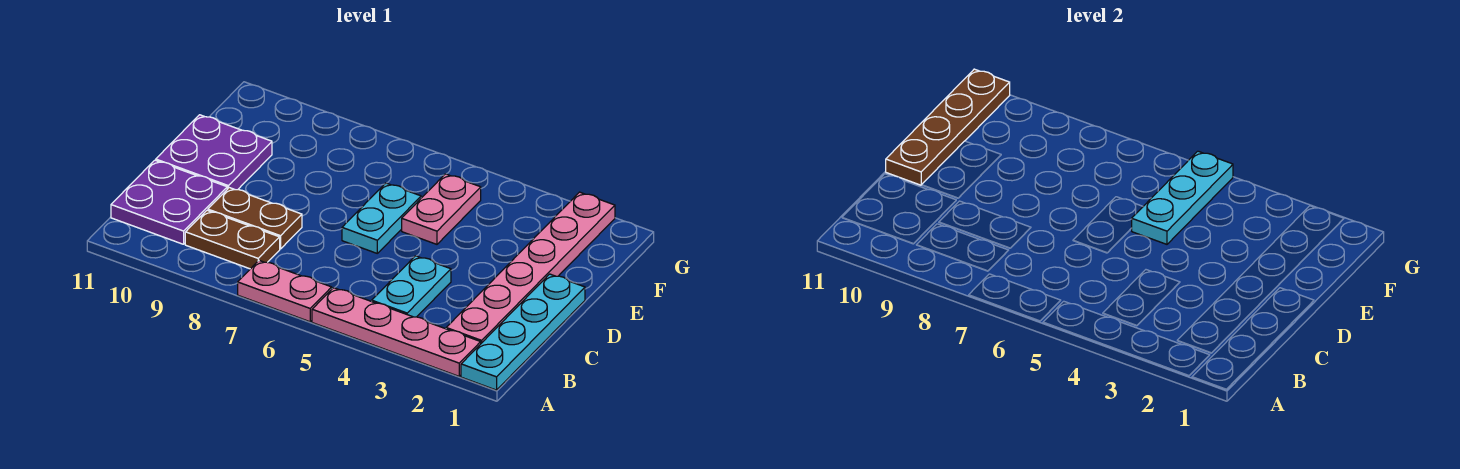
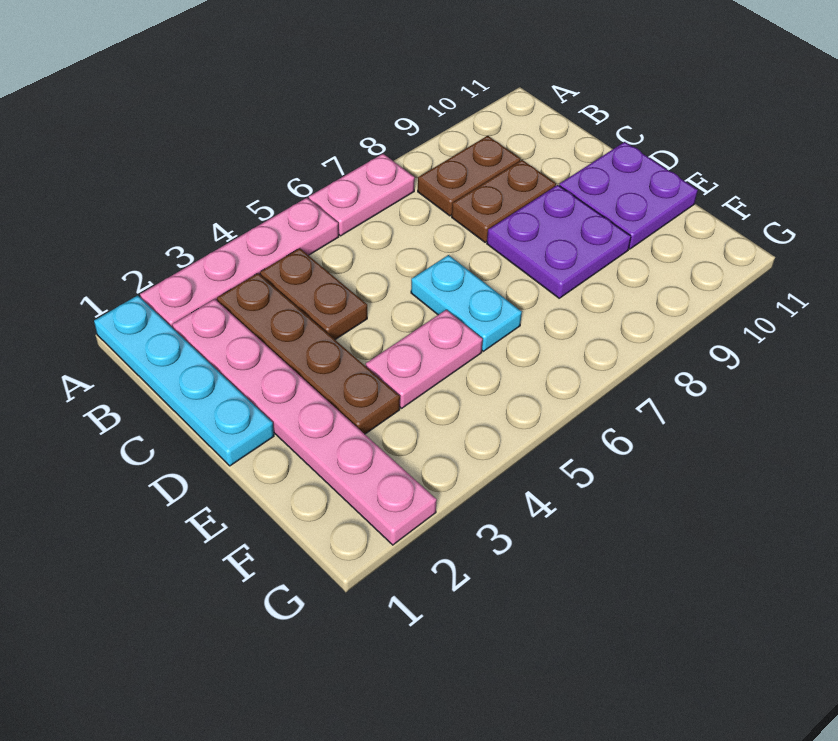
cyan 1x2 plate [372,256,451,317] -> brown 1x2 plate [260,248,367,340]
purple 2x2 plate [111,160,227,244] -> purple 2x2 plate moved to [487,185,631,298]
brown 1x4 plate [886,69,1010,185] -> brown 1x4 plate moved to [217,273,400,434]
pink 1x2 plate [402,174,481,244] -> pink 1x2 plate turned to [366,310,483,408]
cyan 1x3 plate [1132,151,1233,244] -> none

